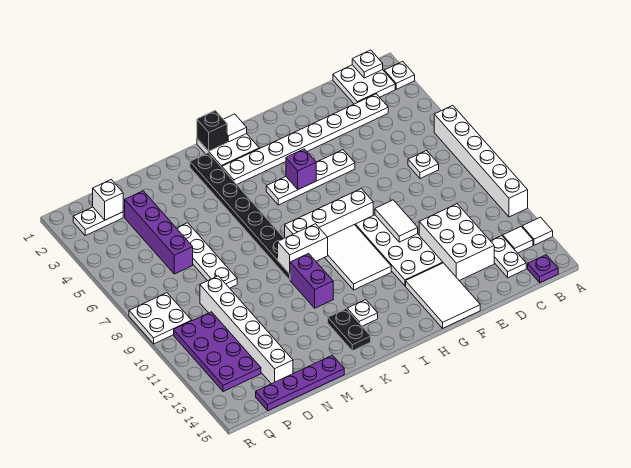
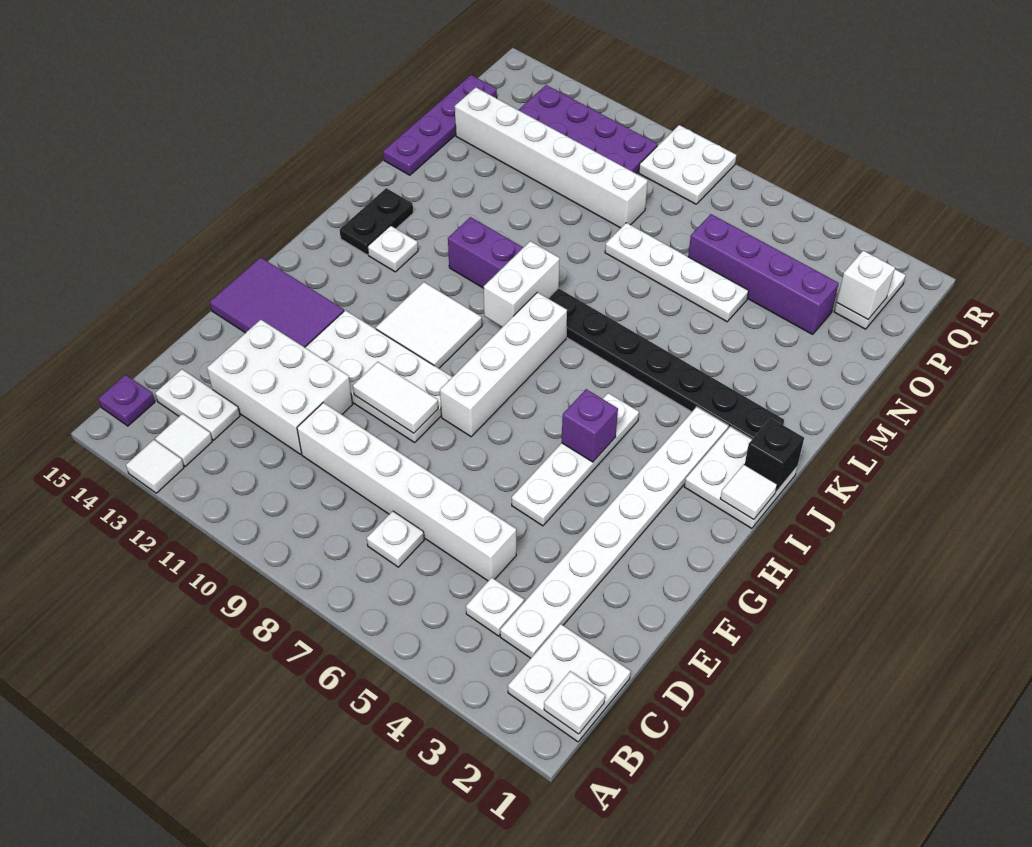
white 1x1 plate [384,61,415,89] -> white 1x1 plate moved to [466,577,524,636]
white 1x6 brick [434,105,528,217] -> white 1x6 brick moved to [297,403,516,581]
white 2x3 tile [406,263,480,328] -> purple 2x3 tile [210,257,344,347]
white 2x3 tile [325,225,391,290] -> white 2x2 tile [376,282,482,368]
black 1x2 plate [328,309,371,351] -> black 1x2 plate turned to [340,188,413,255]

